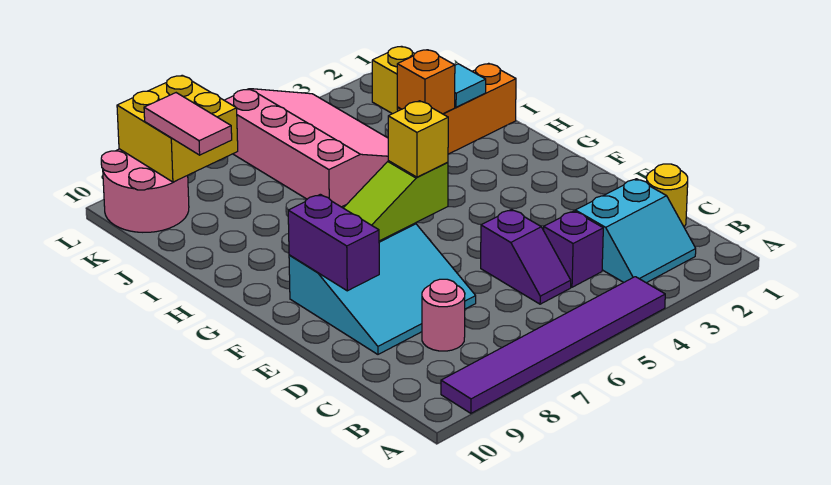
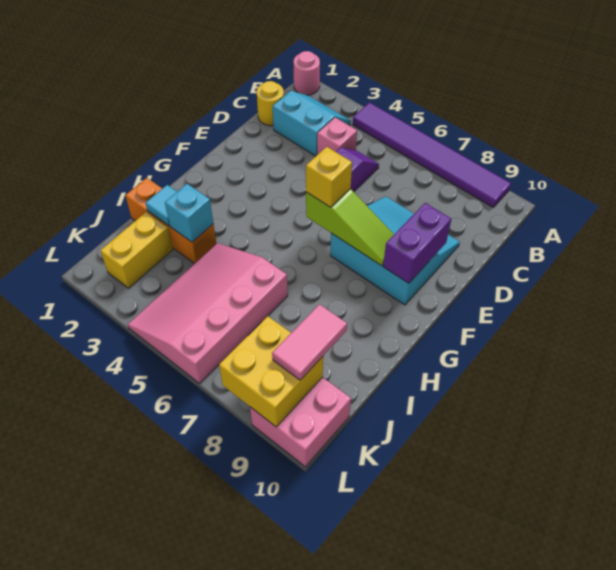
purple 1x1 brick [544,211,603,287] -> pink 1x1 brick [317,117,357,155]
pink 1x1 round brick [422,279,465,351] -> pink 1x1 round brick moved to [293,51,320,95]
orange 1x1 brick [397,50,455,114] -> cyan 1x1 brick [165,184,213,242]
pink 2x2 round brick [101,149,189,232] -> pink 2x2 brick [250,377,351,467]

